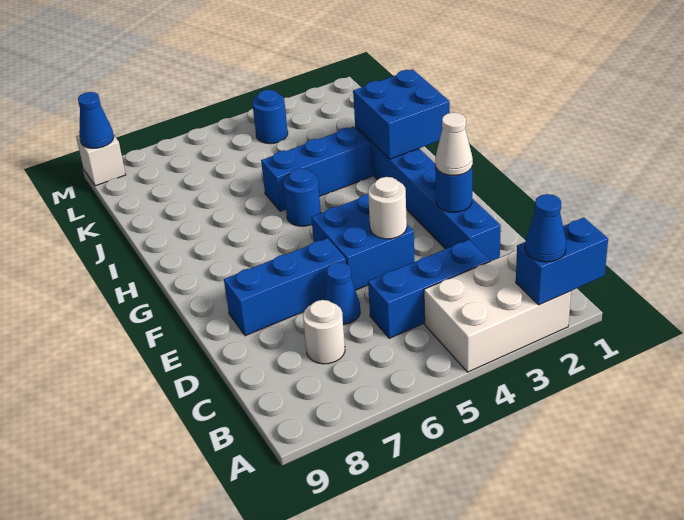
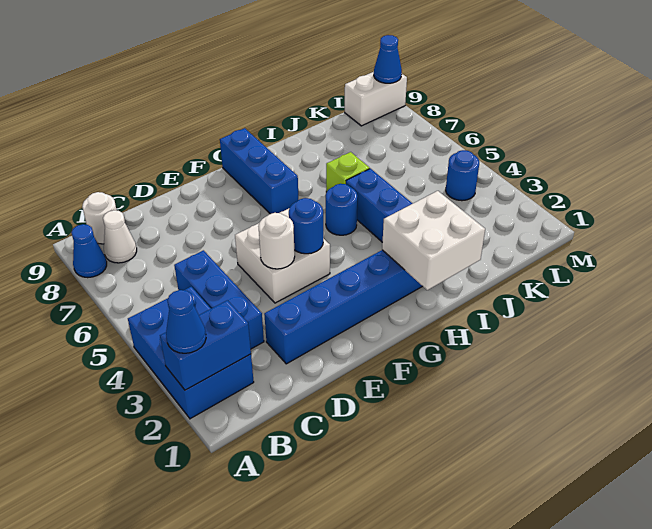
blue 1x2 brick [516,218,608,305] -> blue 1x2 brick turned to [160,300,251,390]
white 2x3 brick [424,250,571,372] -> blue 2x3 brick [128,287,254,419]
white 1x1 round brick [303,300,345,364] -> white 1x1 round brick moved to [82,192,117,244]
blue 1x1 cone [324,262,360,324] -> blue 1x1 cone moved to [71,224,107,278]
blue 1x1 round brick [435,165,472,212] -> blue 1x1 round brick moved to [289,198,323,254]
white 1x1 cone [435,112,473,175] -> white 1x1 cone moved to [103,210,137,263]
blue 2x2 brick [311,194,415,290] -> white 2x2 brick [235,209,330,303]
blue 1x3 brick [224,238,346,336] -> blue 1x3 brick moved to [220,128,299,214]
blue 2x2 brick [353,69,450,159] -> white 2x2 brick [382,191,485,290]
none -> lime 1x1 brick [326,152,370,192]
white 1x1 brick [76,136,126,186] -> white 1x2 brick [345,72,407,126]

